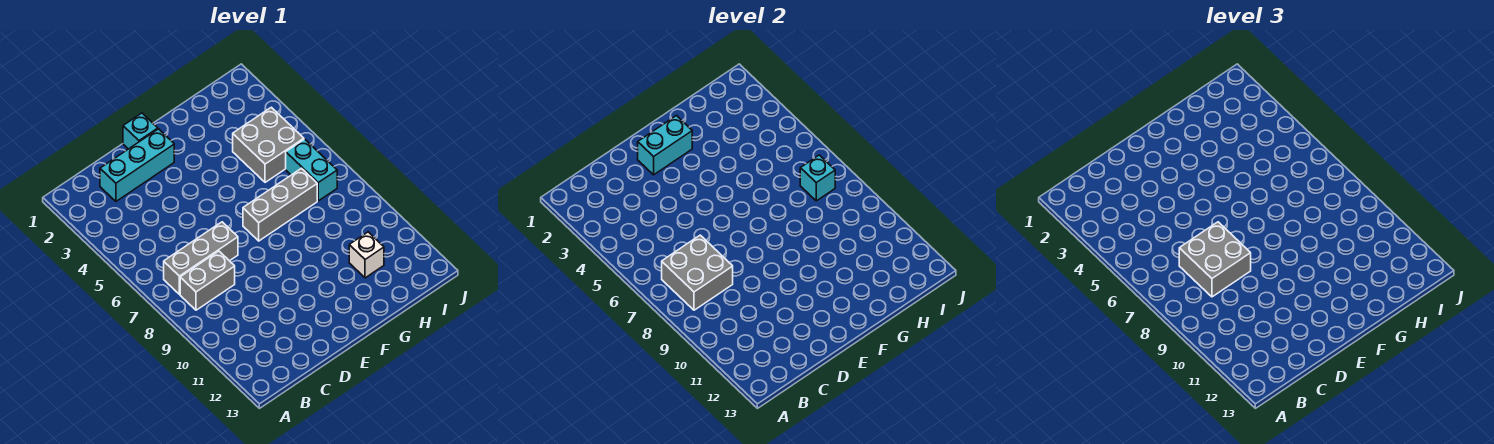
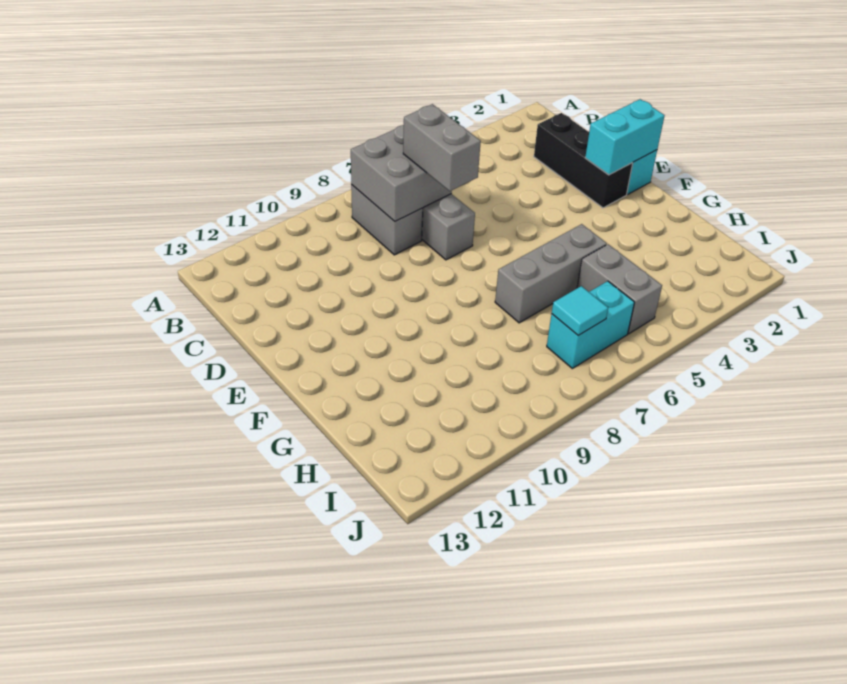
cyan 1x3 brick [100,129,174,201] -> black 1x3 brick [534,113,633,208]
grey 2x2 brick [1179,222,1251,297] -> grey 1x2 brick [403,104,481,191]
cyan 1x2 brick [638,116,692,175] -> cyan 1x2 brick turned to [585,99,665,175]
grey 1x3 brick [243,168,317,241] -> grey 1x3 brick turned to [495,224,607,323]
grey 2x2 brick [233,107,304,182] -> grey 1x2 brick [577,244,662,334]
white 1x1 brick [349,232,384,278] -> none
cyan 1x1 brick [800,155,835,201] -> cyan 1x1 tile [552,286,608,335]

